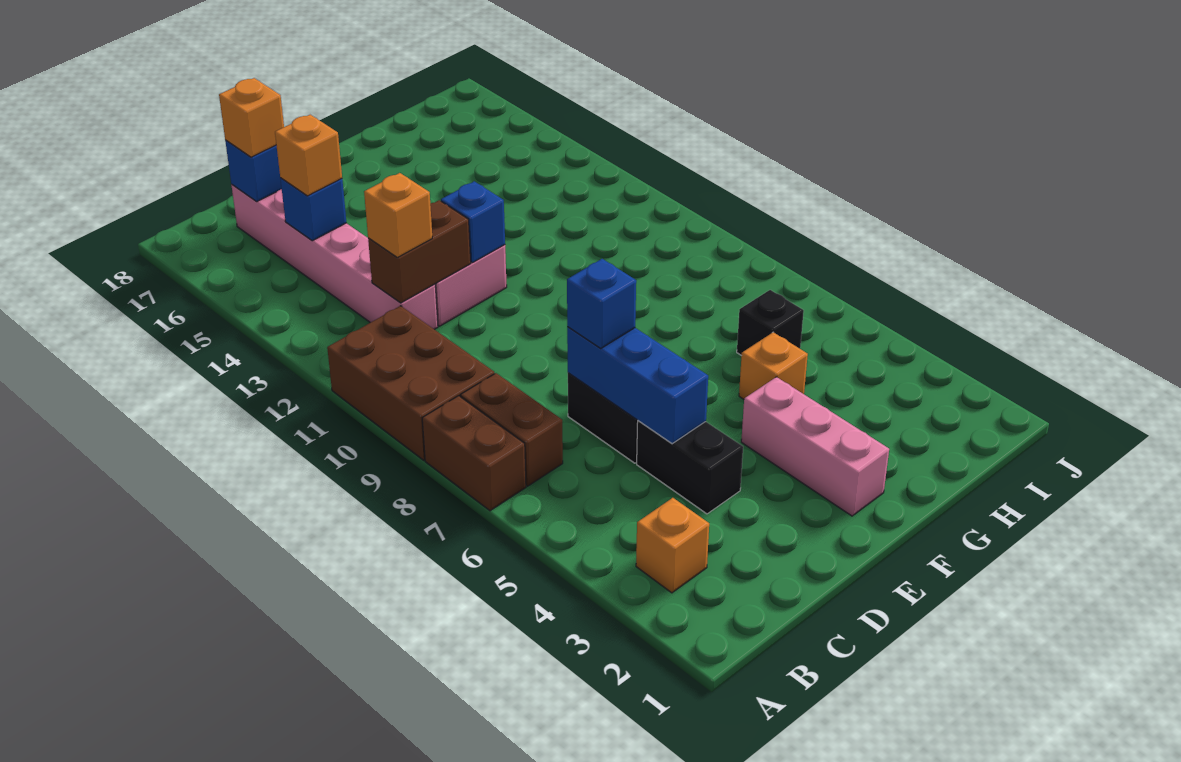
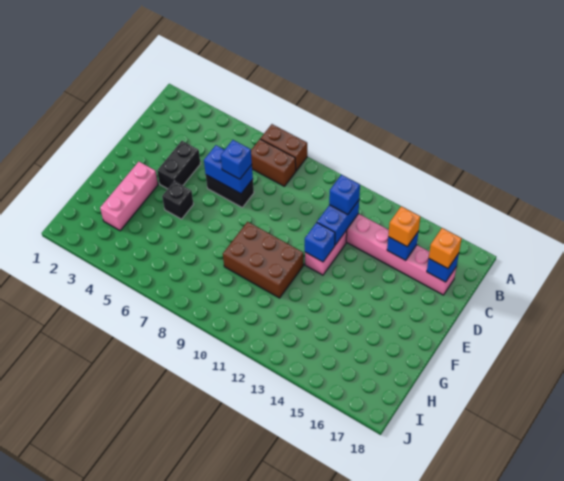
brown 2x3 brick [327,306,494,460] -> brown 2x3 brick moved to [223,222,304,298]
orange 1x1 brick [636,498,709,593] -> none
brown 1x2 brick [368,200,471,303] -> blue 1x2 brick [317,200,359,245]
orange 1x1 brick [364,173,432,258] -> blue 1x1 brick [329,175,360,215]
black 1x2 brick [637,421,743,514] -> black 1x2 brick turned to [157,141,201,189]
blue 1x3 brick [567,327,708,444] -> blue 1x2 brick [204,145,253,194]
pink 1x3 brick [741,377,889,516] -> pink 1x3 brick turned to [100,162,158,231]
orange 1x1 brick [739,332,808,399] -> none
black 1x1 brick [737,290,804,356] -> black 1x1 brick moved to [162,181,193,219]

